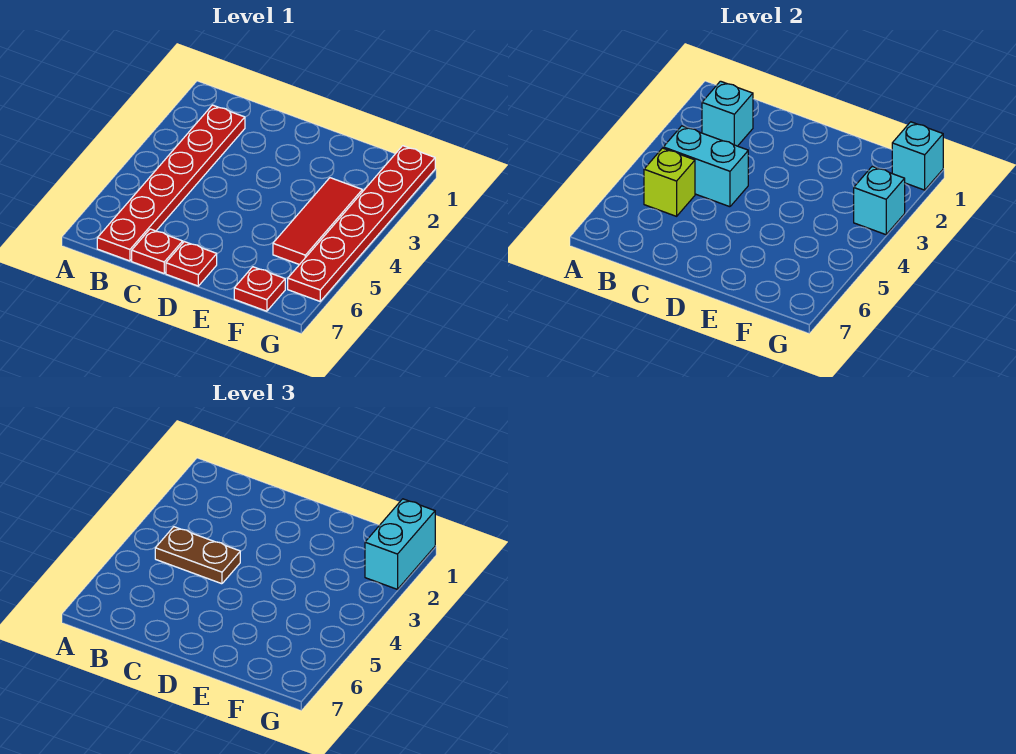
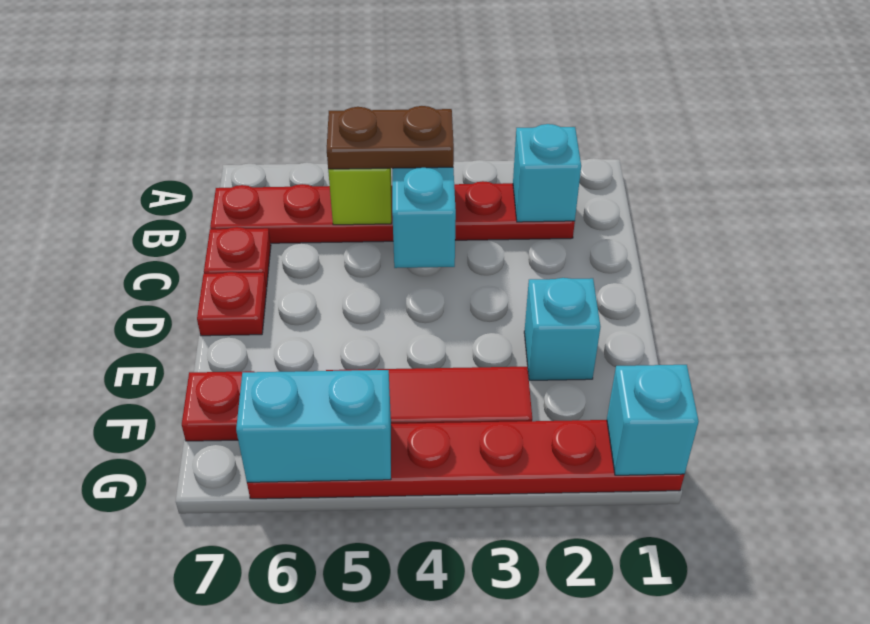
brown 1x2 plate [155,527,240,584] -> brown 1x2 plate turned to [327,106,454,169]
cyan 1x2 brick [365,499,435,589] -> cyan 1x2 brick moved to [236,370,391,482]
cyan 1x1 brick [854,166,905,235] -> cyan 1x1 brick moved to [524,278,601,380]

